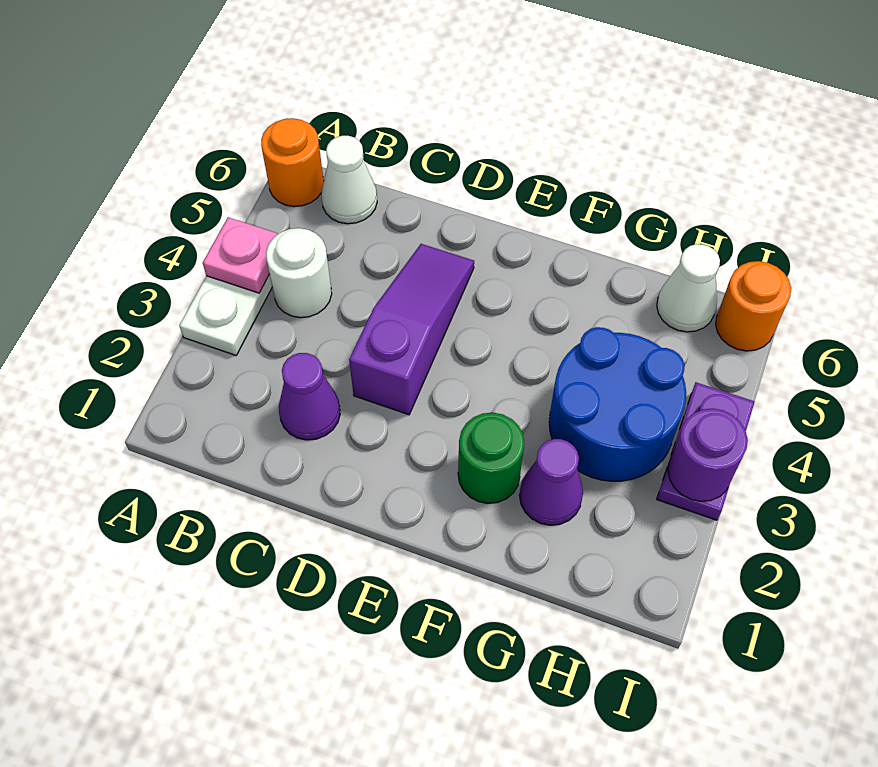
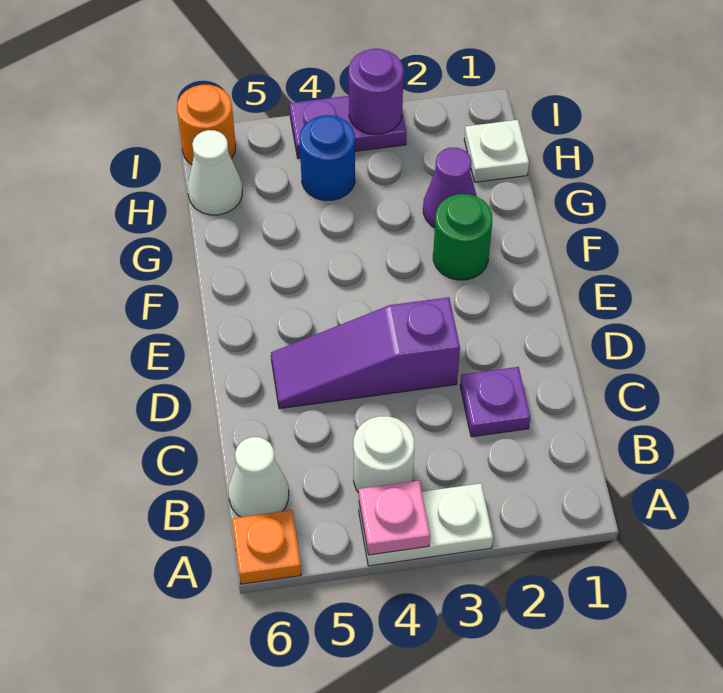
orange 1x1 round brick [261,118,324,207] -> orange 1x1 plate [232,510,301,584]
purple 1x1 cone [279,353,340,440] -> purple 1x1 plate [460,367,530,437]
blue 2x2 round brick [549,327,686,481] -> blue 1x1 round brick [300,115,355,200]
none -> white 1x1 plate [464,120,529,182]

